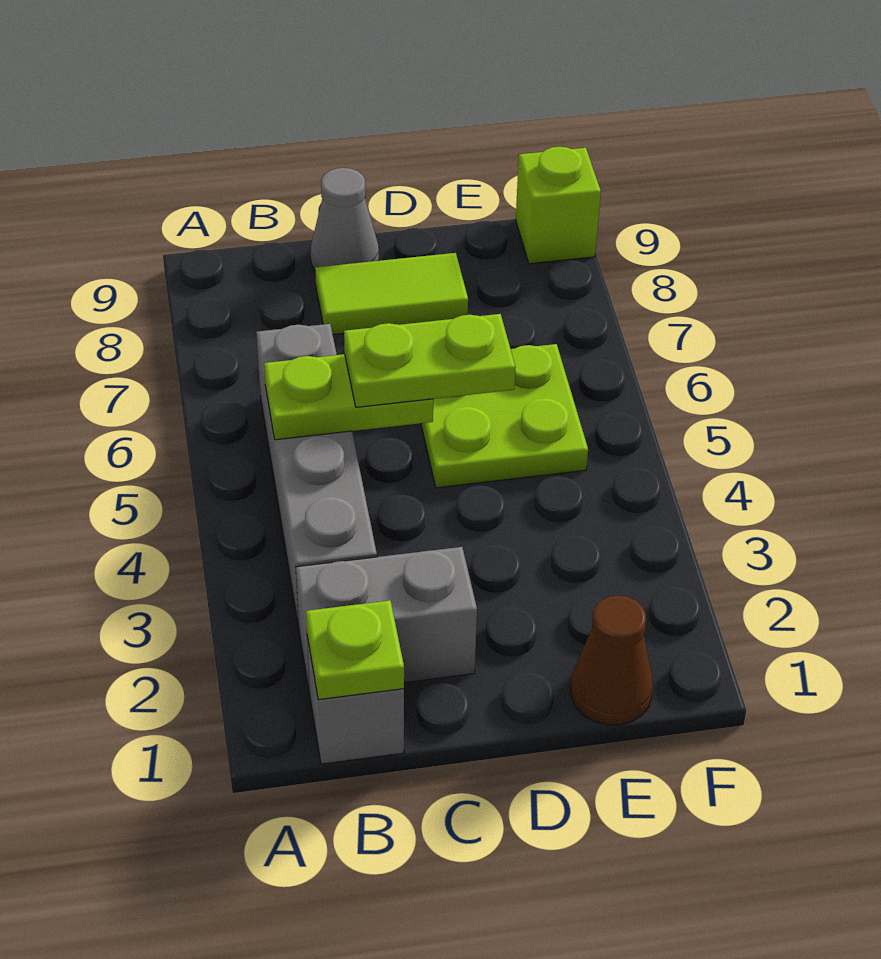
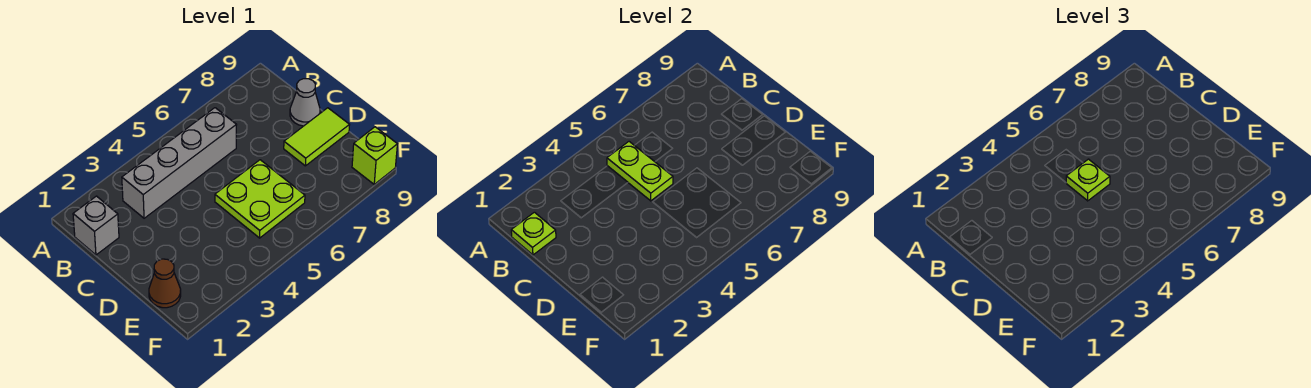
grey 1x2 brick [296,547,477,694] -> none
lime 1x2 plate [344,314,516,407] -> lime 1x1 plate [1066,159,1110,201]
lime 1x2 tile [315,253,468,334] -> lime 1x2 tile turned to [284,108,349,166]

